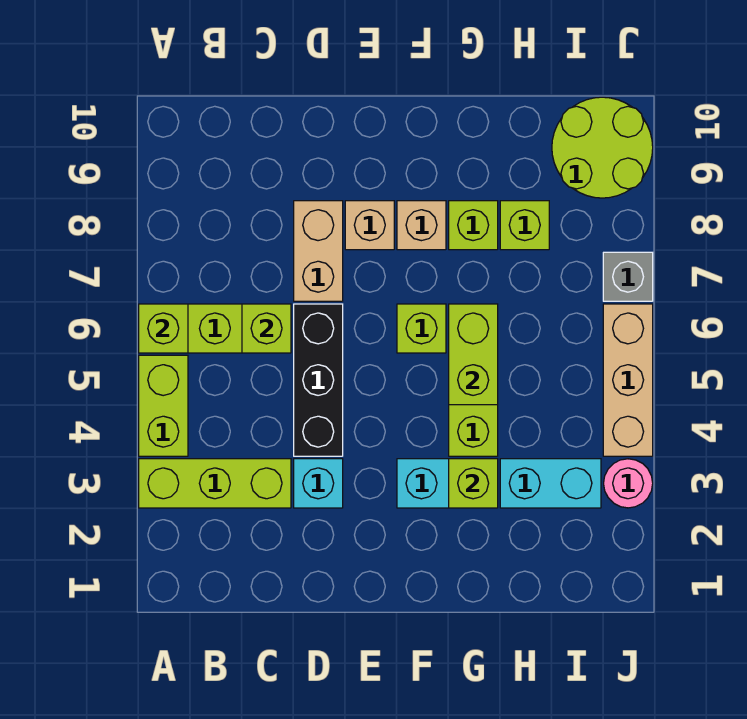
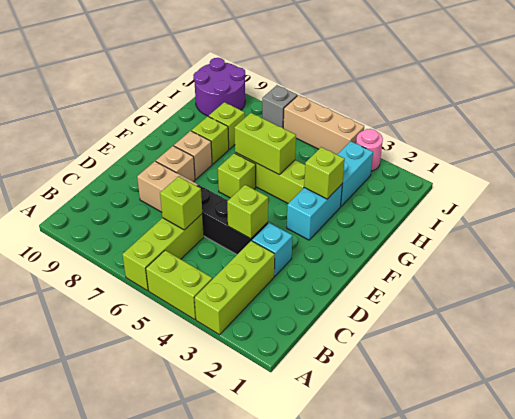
lime 1x1 brick [139,304,188,353] -> lime 1x1 brick moved to [227,185,268,239]
lime 2x2 round brick [552,97,653,198] -> purple 2x2 round brick [193,58,245,116]

